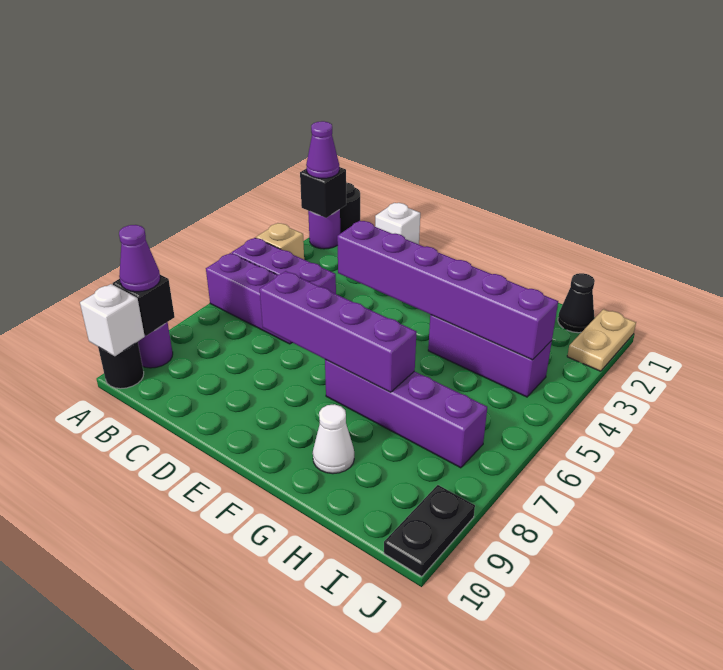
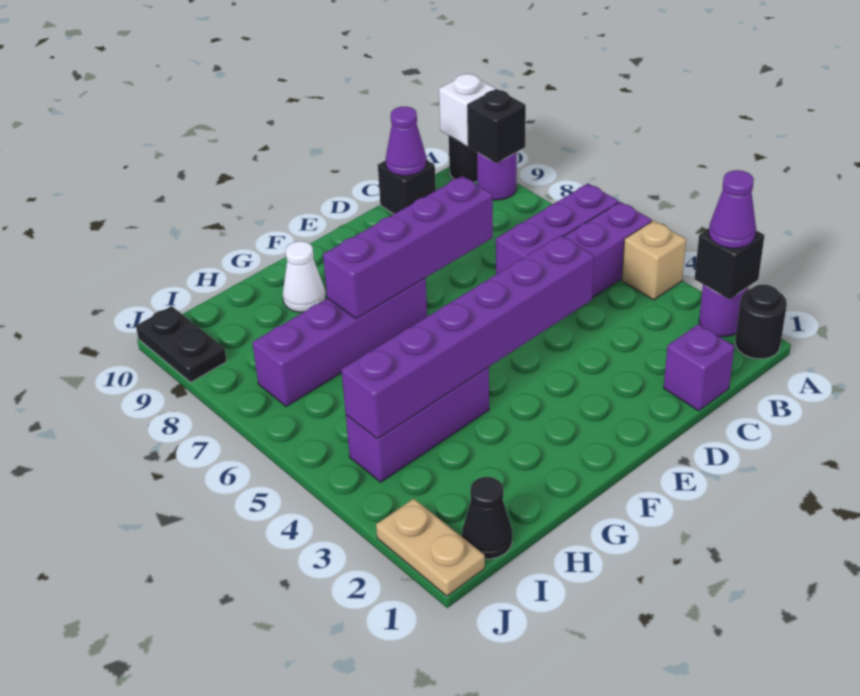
purple 1x1 cone [119,225,160,292] -> purple 1x1 cone moved to [386,107,426,176]
white 1x1 brick [375,203,420,244] -> purple 1x1 brick [664,324,734,411]
none -> black 1x1 brick [378,160,436,214]

